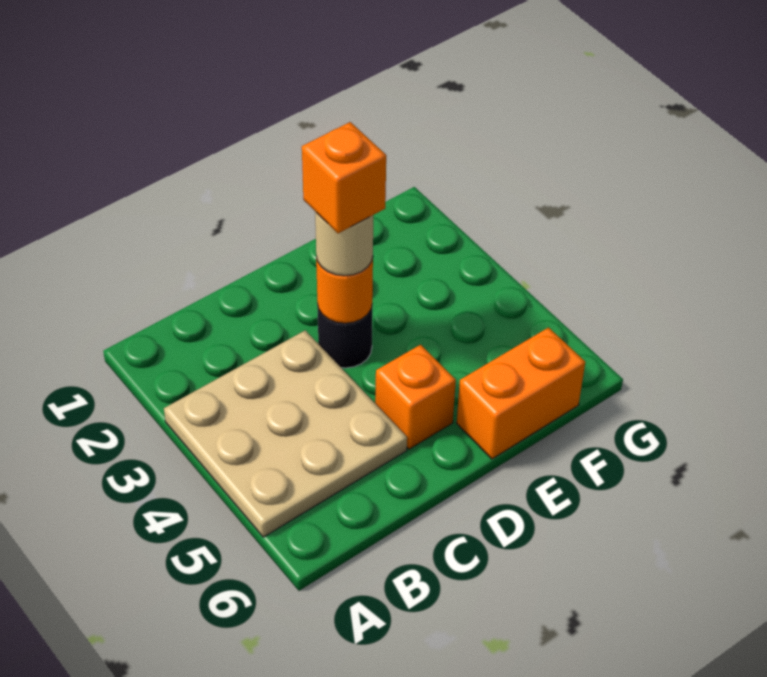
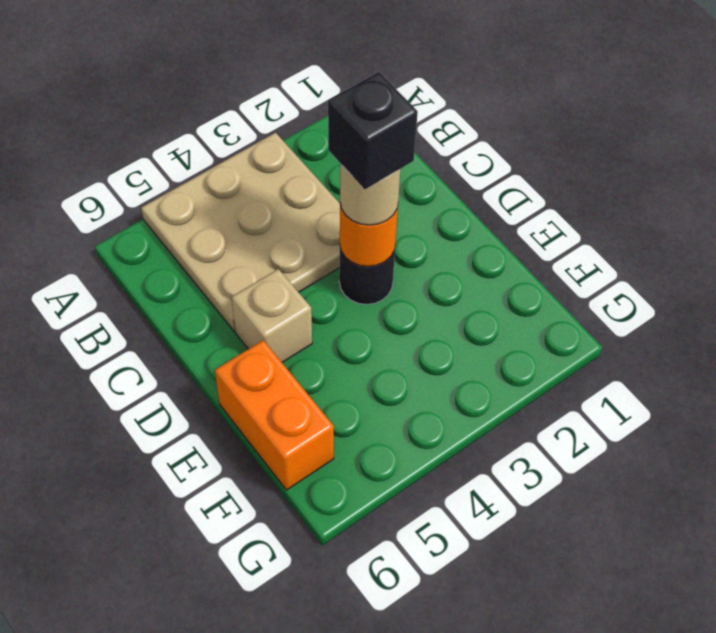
orange 1x1 brick [302,122,386,233] -> black 1x1 brick [328,72,418,189]
orange 1x1 brick [375,345,456,449] -> tan 1x1 brick [232,269,312,362]

